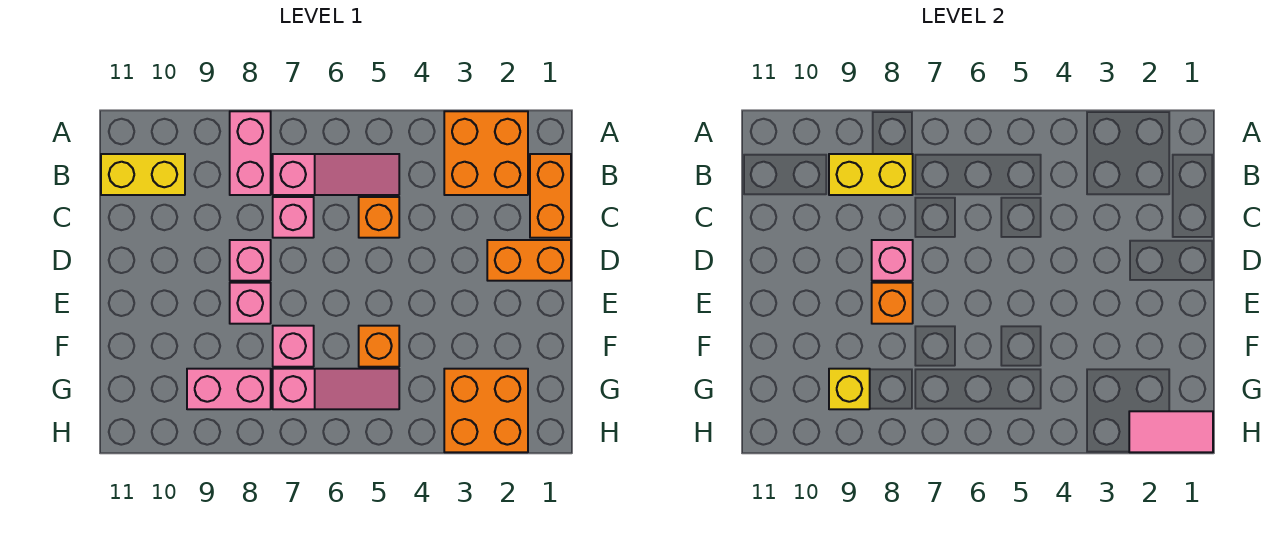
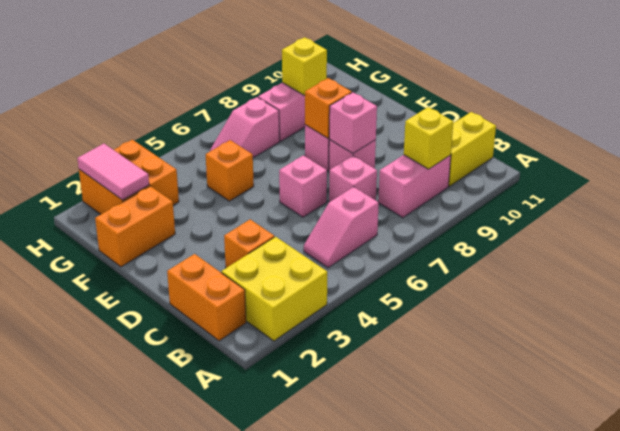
orange 2x2 brick [444,111,528,195] -> yellow 2x2 brick [221,237,327,341]
pink 1x2 brick [230,111,271,195] -> pink 1x2 brick turned to [378,155,451,218]
pink 1x3 slope [273,154,399,195] -> pink 1x2 slope [304,187,379,268]
yellow 1x2 brick [829,154,913,195] -> yellow 1x1 brick [404,107,453,169]
orange 1x1 brick [359,197,399,238] -> orange 1x1 brick moved to [224,219,274,268]
orange 1x2 brick [487,240,571,281] -> orange 1x2 brick moved to [95,186,175,267]
pink 1x1 brick [273,326,314,367] -> pink 1x1 brick moved to [279,155,327,217]
pink 1x3 slope [273,369,399,409] -> pink 1x2 slope [210,97,280,158]
pink 1x2 tile [1129,411,1213,452] -> pink 1x2 tile turned to [77,144,149,200]

